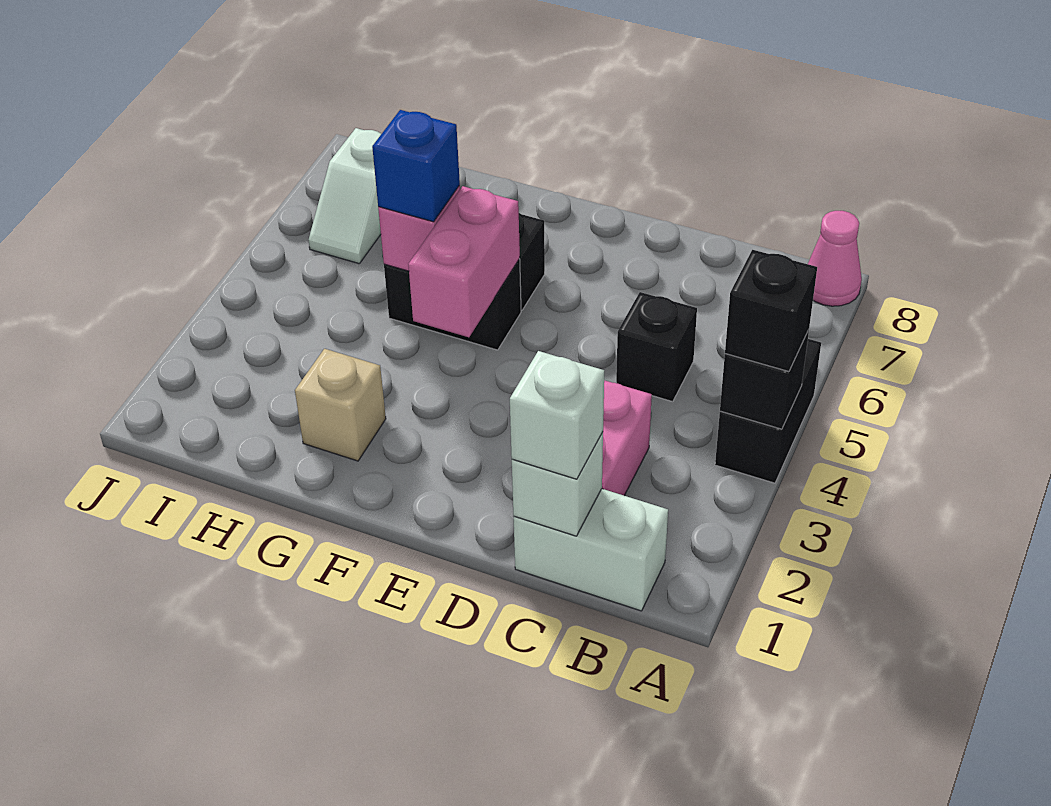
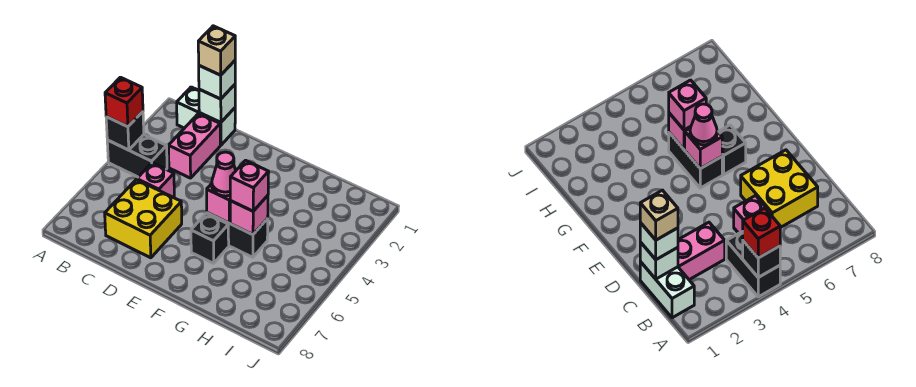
black 1x2 brick [715,339,821,483] -> black 1x2 brick turned to [107,135,167,177]
black 1x1 brick [725,250,817,372] -> red 1x1 brick [105,77,143,127]
pink 1x1 cone [808,211,862,306] -> pink 1x1 cone moved to [212,152,236,196]
black 1x1 brick [616,292,697,402] -> pink 1x1 brick [137,163,174,197]
none -> yellow 2x2 brick [105,180,182,258]
pink 1x2 brick [408,186,520,337] -> pink 1x1 brick [207,184,231,223]
tan 1x1 brick [295,349,386,461] -> tan 1x1 brick moved to [198,26,235,75]
blue 1x1 brick [372,110,460,222] -> pink 1x1 brick [230,160,269,211]
white 1x2 slope [309,128,381,263] -> none

